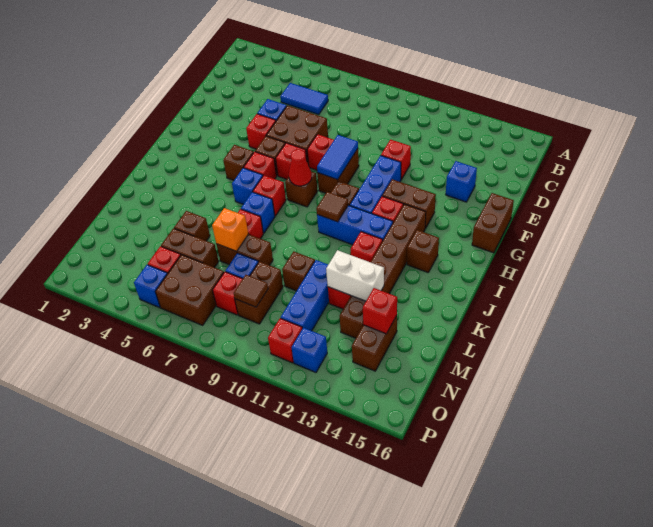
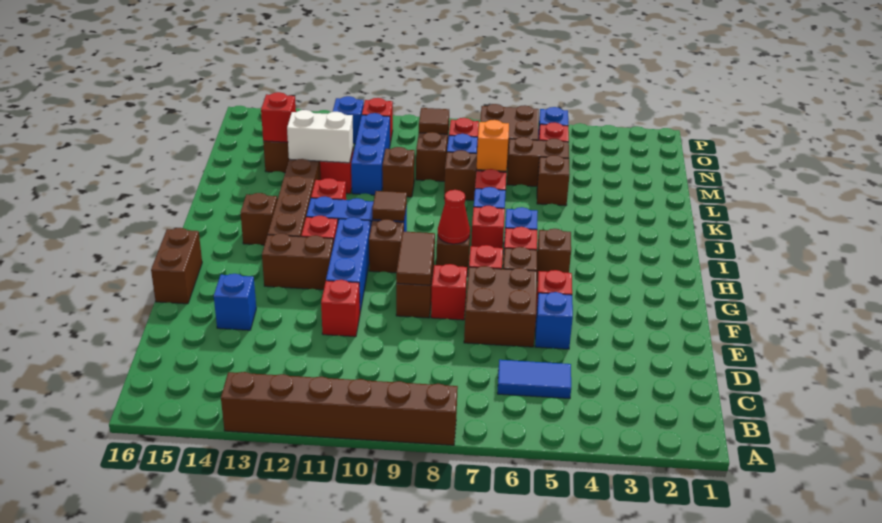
none -> brown 1x6 brick [221,372,458,445]
blue 1x2 tile [317,135,358,180] -> brown 1x2 tile [396,231,435,285]

